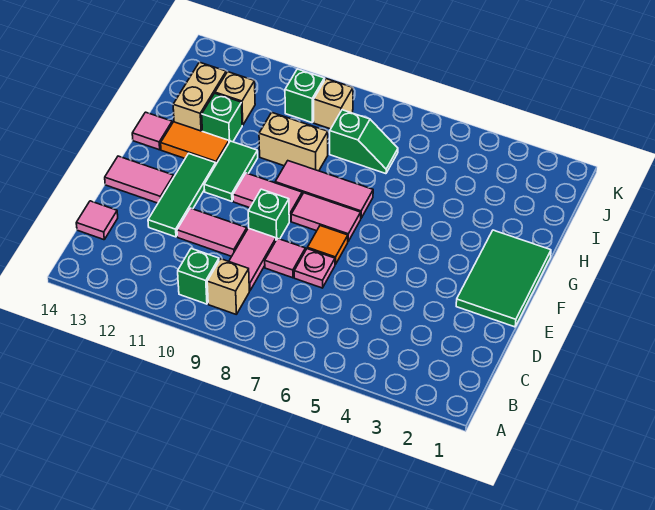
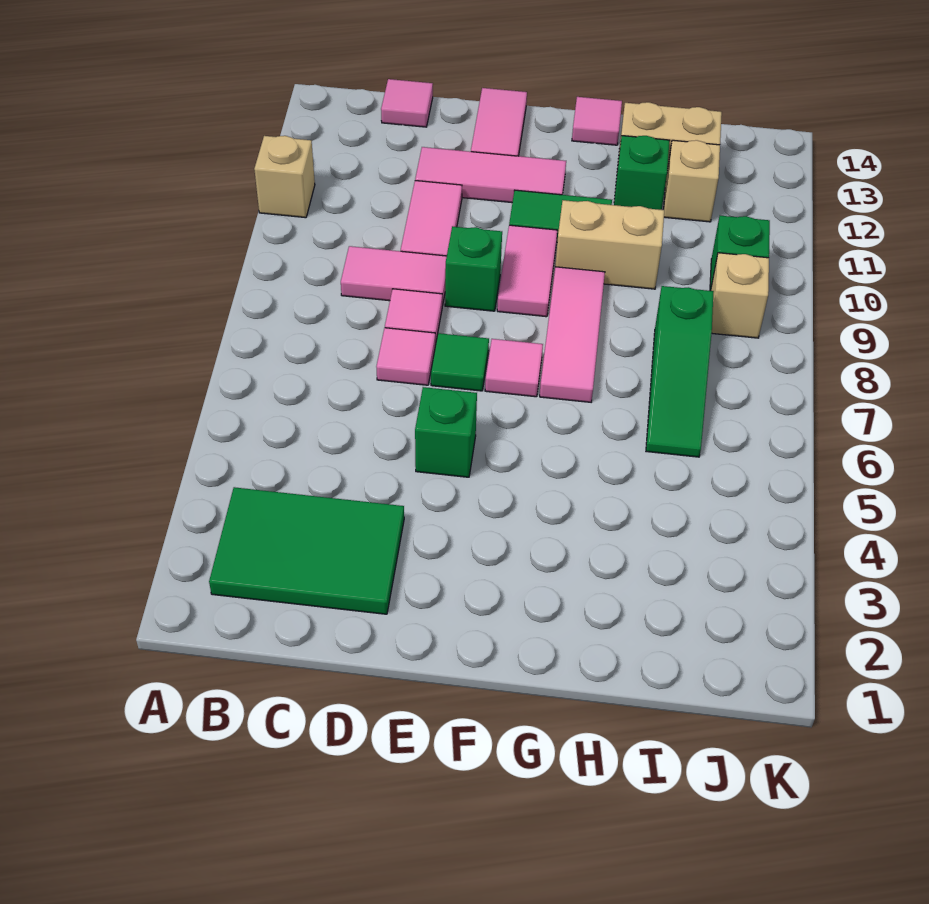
tan 1x1 brick [207,259,249,315] -> tan 1x1 brick moved to [254,136,315,218]
green 1x1 brick [178,249,219,304] -> green 1x1 brick moved to [415,387,477,477]
pink 1x1 plate [294,249,335,288] -> pink 1x1 tile [376,328,435,385]
green 1x3 tile [148,153,216,237] -> pink 1x3 tile [415,147,566,203]
green 2x3 tile [456,230,551,327] -> green 2x3 tile moved to [209,487,404,614]
orange 1x1 tile [307,226,348,265] -> green 1x1 tile [431,333,489,391]
pink 1x2 tile [291,193,361,241] -> pink 1x1 tile [485,339,543,397]
orange 1x2 tile [161,122,229,164] -> none
tan 1x2 brick [259,112,328,171] -> tan 1x2 brick turned to [555,200,664,289]
green 1x2 slope [330,110,398,174] -> green 1x3 slope [646,286,714,457]

